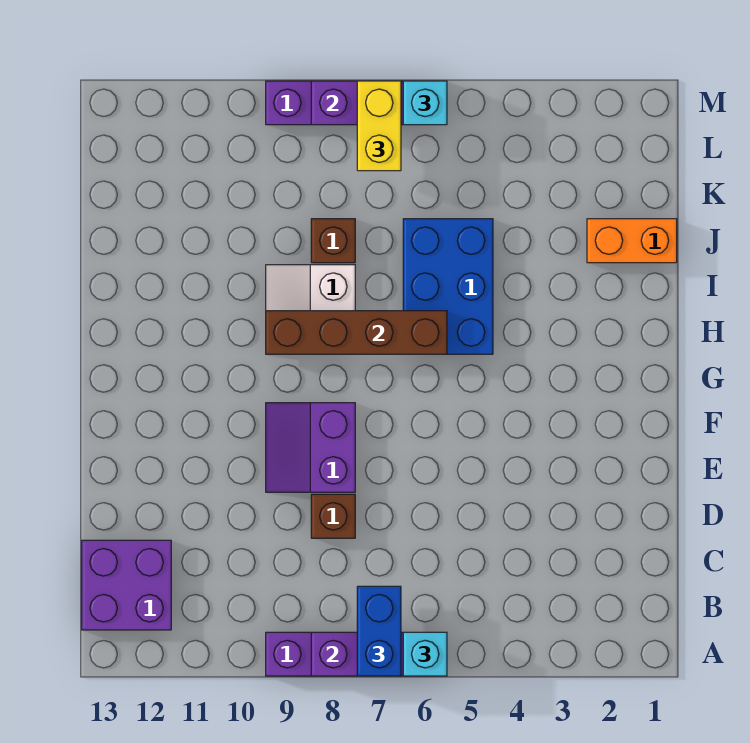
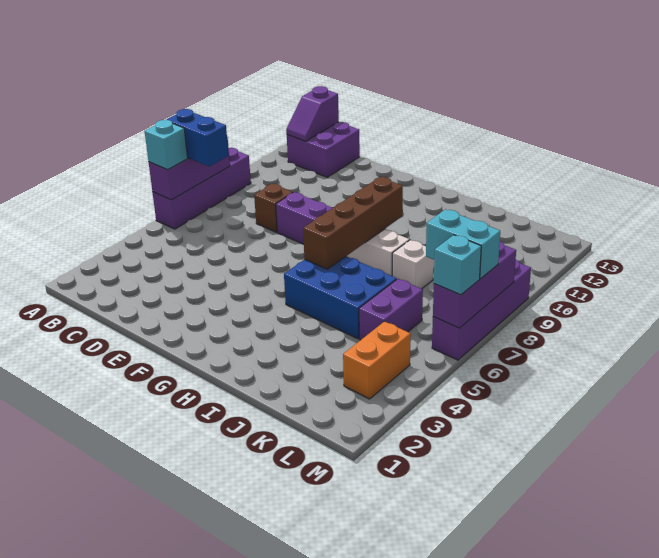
none -> purple 1x2 slope [286,86,339,141]
orange 1x2 brick [587,219,677,263] -> orange 1x2 brick moved to [343,321,411,399]
brown 1x1 brick [311,219,355,263] -> white 1x1 brick [392,240,434,289]
none -> purple 1x2 brick [359,279,423,340]
yellow 1x2 brick [357,81,401,171] -> cyan 1x2 brick [426,209,500,279]

